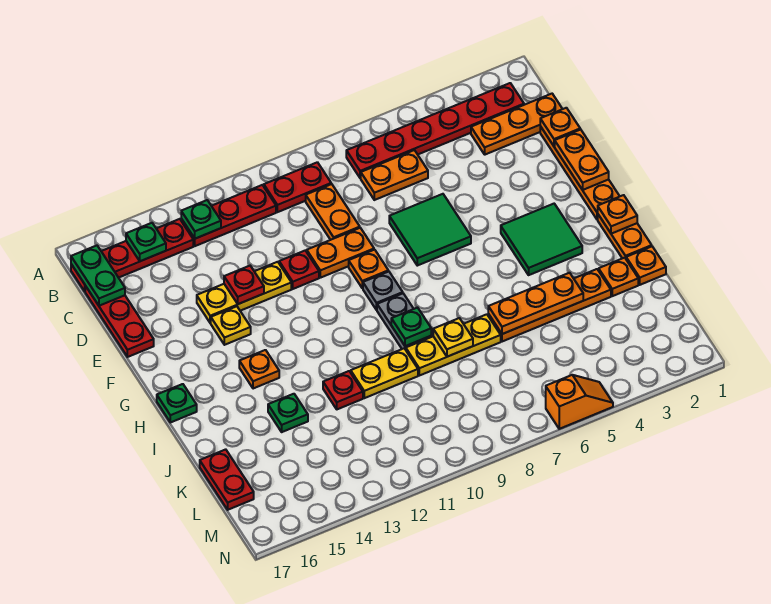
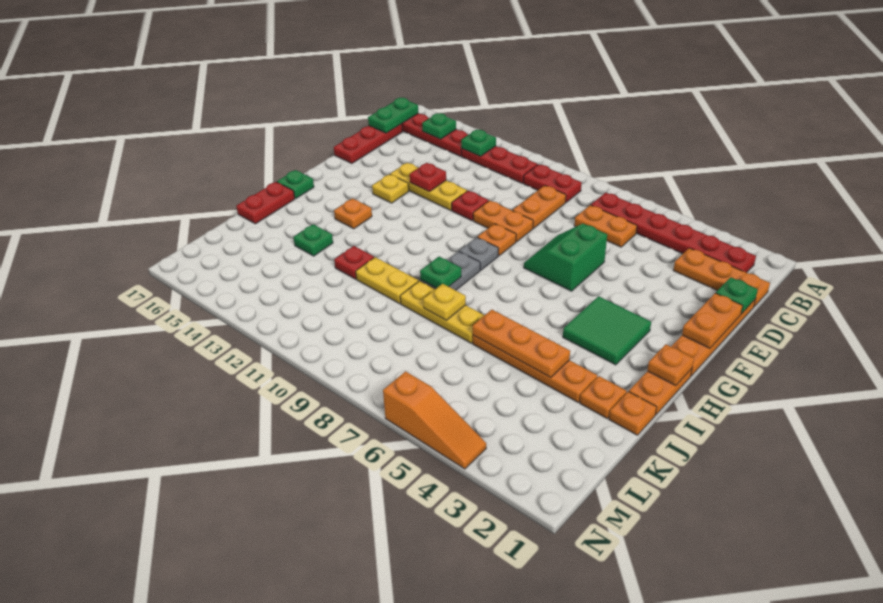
orange 1x1 plate [540,108,580,146] -> green 1x1 plate [716,277,758,314]
green 2x2 tile [389,194,471,266] -> green 2x2 slope [524,224,607,291]
red 1x2 plate [200,449,254,510] -> red 1x2 plate moved to [236,182,295,224]
orange 1x2 slope [546,375,613,429] -> orange 1x3 slope [383,371,486,469]

